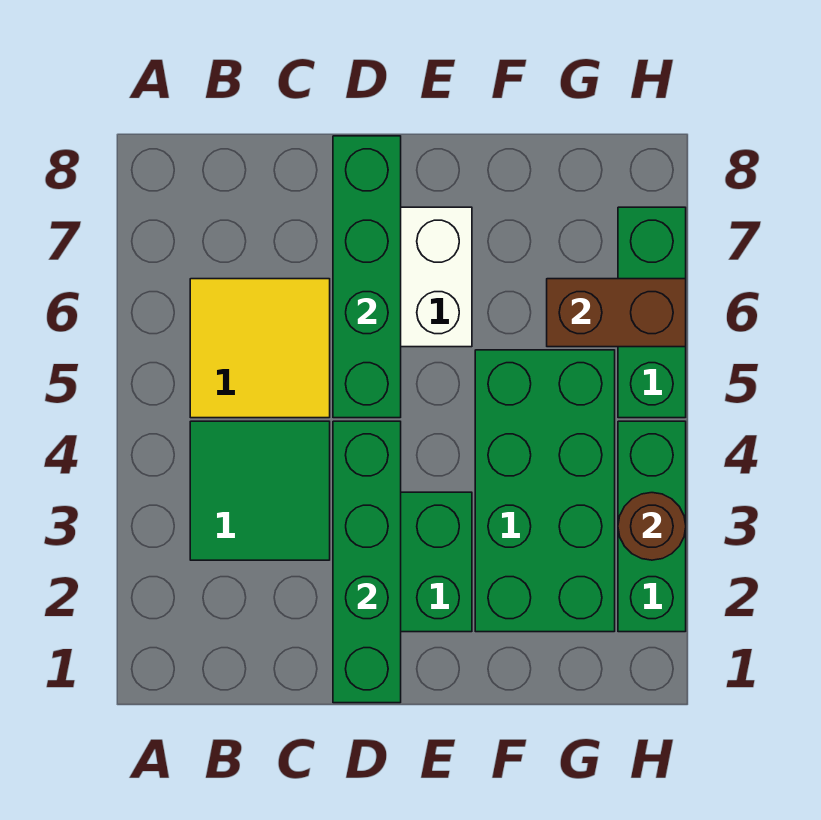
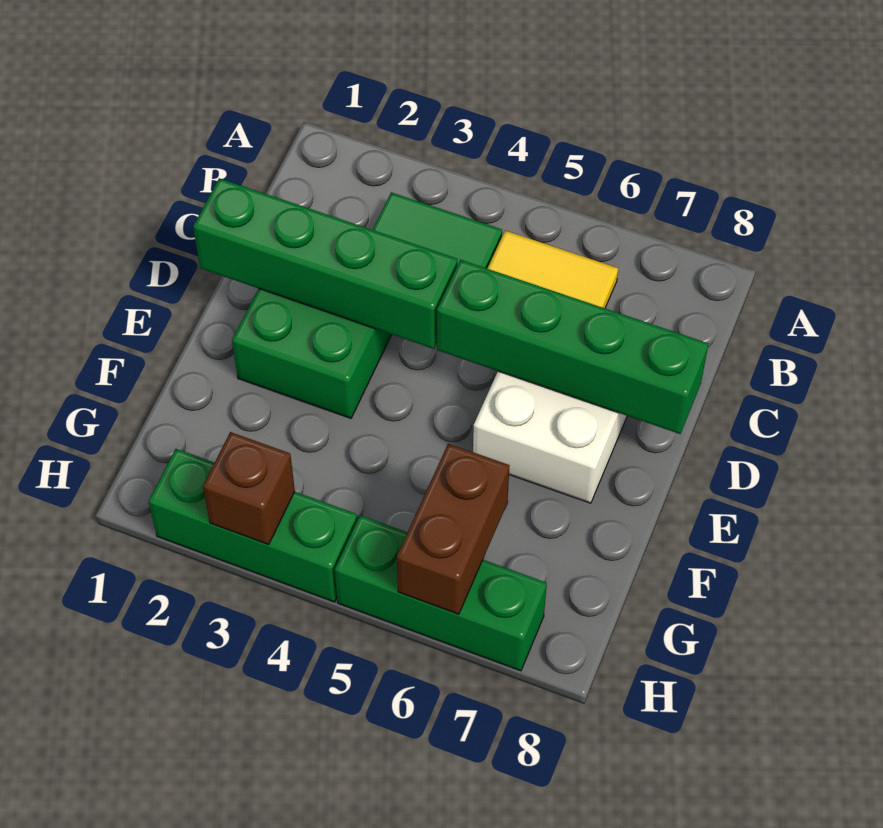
green 2x4 brick [475,350,615,632] -> none
brown 1x1 round brick [618,493,686,560] -> brown 1x1 brick [203,432,295,545]

